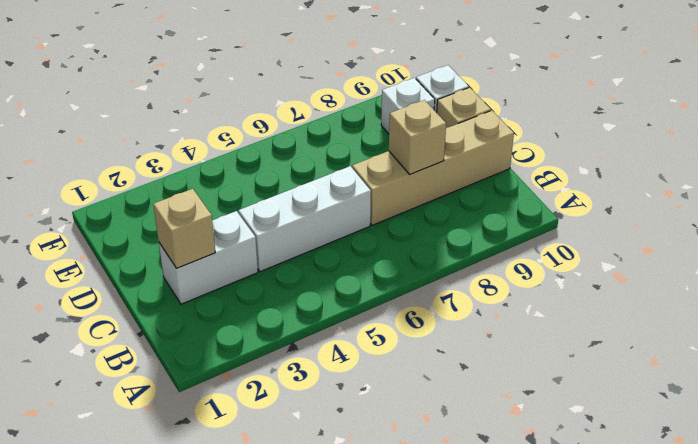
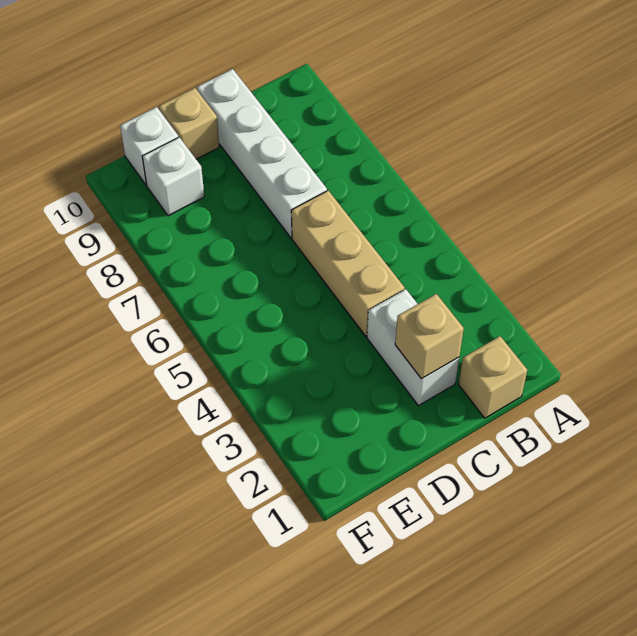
white 1x3 brick [239,166,371,272] -> tan 1x3 brick [291,191,404,336]
tan 1x4 brick [352,110,514,225] -> white 1x4 brick [197,69,327,238]
tan 1x1 brick [389,100,446,174] -> tan 1x1 brick moved to [459,336,527,418]

